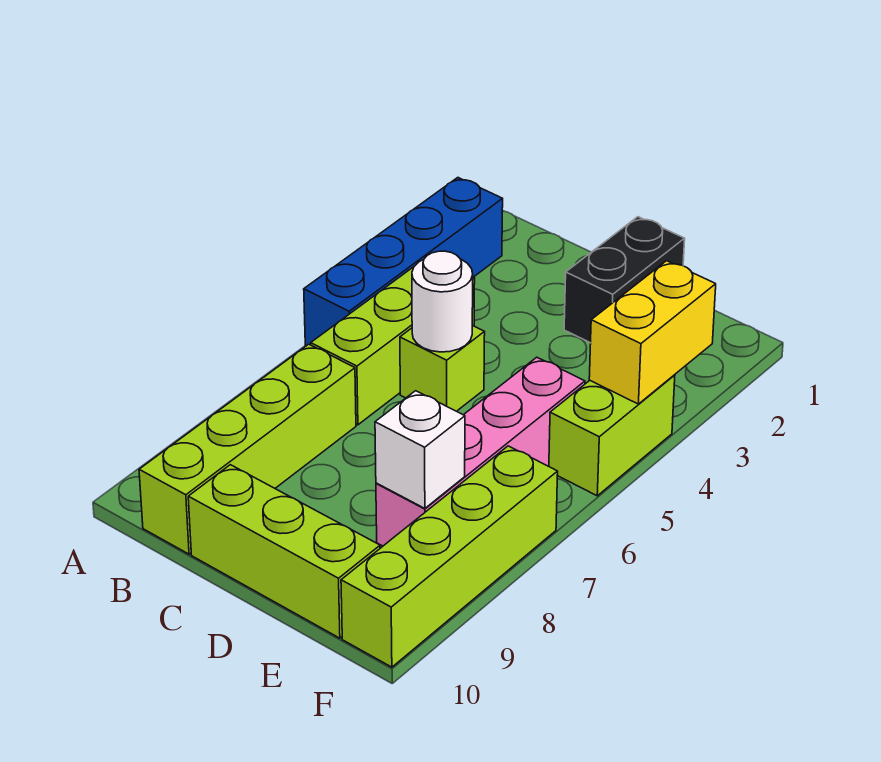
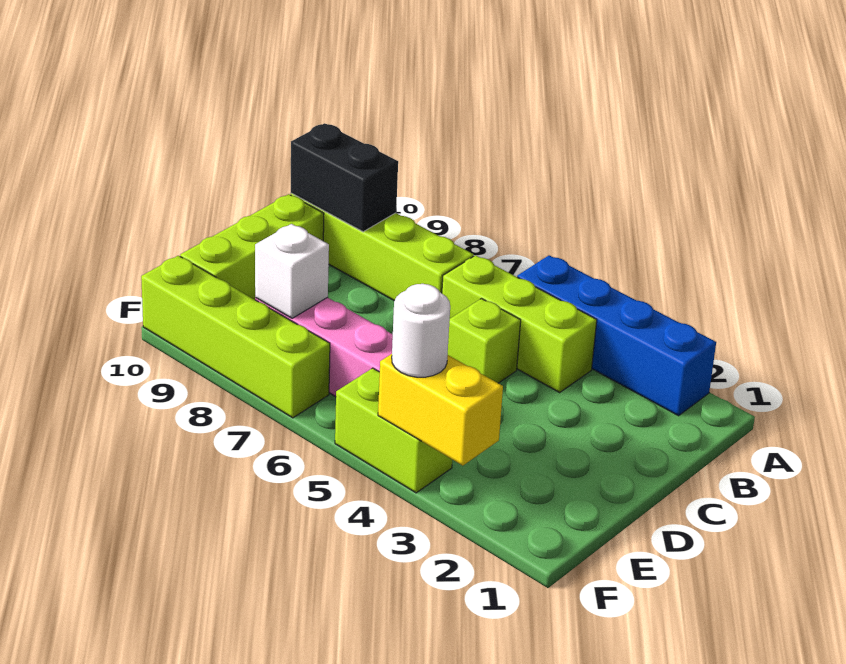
white 1x1 round brick [412,251,473,352] -> white 1x1 round brick moved to [392,284,450,377]
black 1x2 brick [564,217,685,343] -> black 1x2 brick moved to [291,123,398,232]

